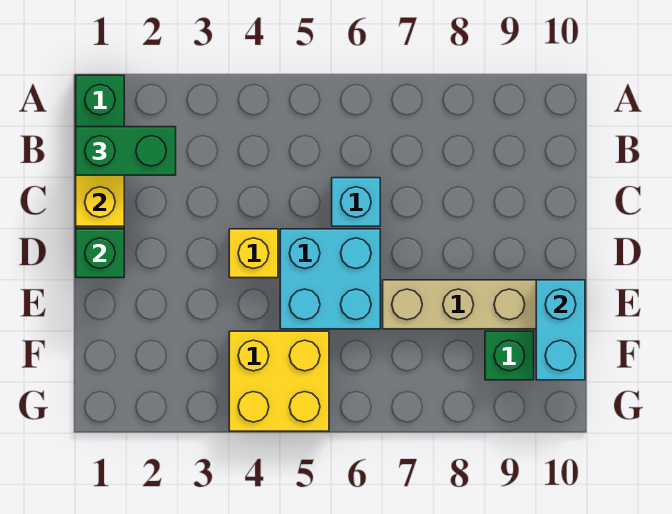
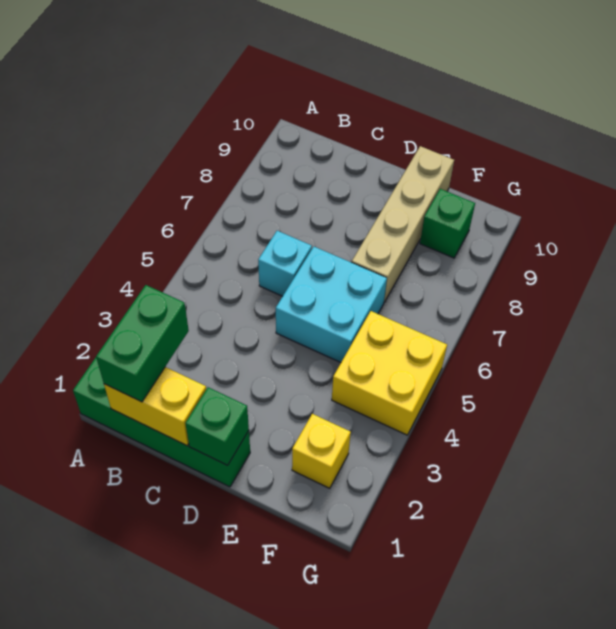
yellow 1x1 brick [229,229,278,278] -> yellow 1x1 brick moved to [292,414,351,488]
cyan 1x2 brick [536,280,585,380] -> none

